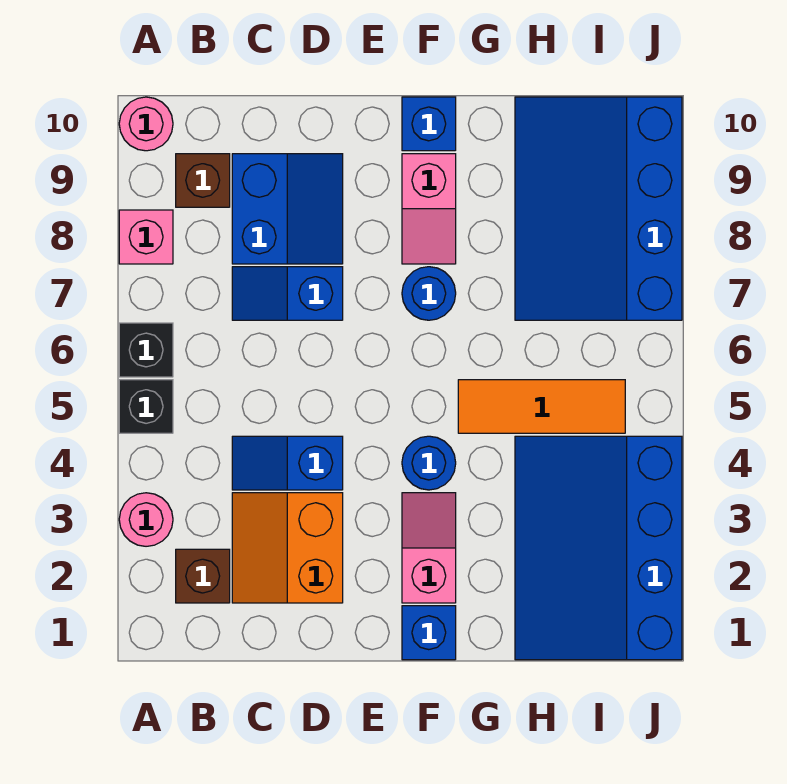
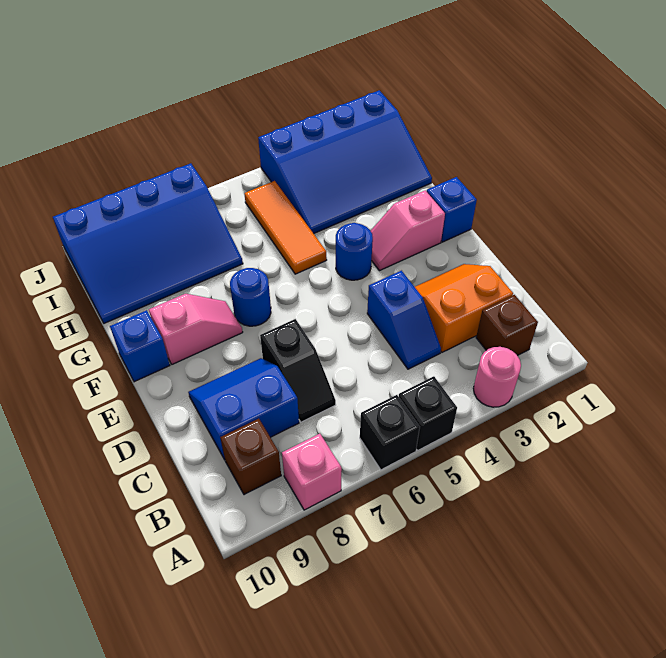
pink 1x1 round brick [119,97,173,151] -> none
orange 2x2 slope [232,493,343,603] -> orange 2x2 slope turned to [415,264,513,352]
blue 1x2 slope [232,267,343,320] -> black 1x2 slope [260,319,336,422]

